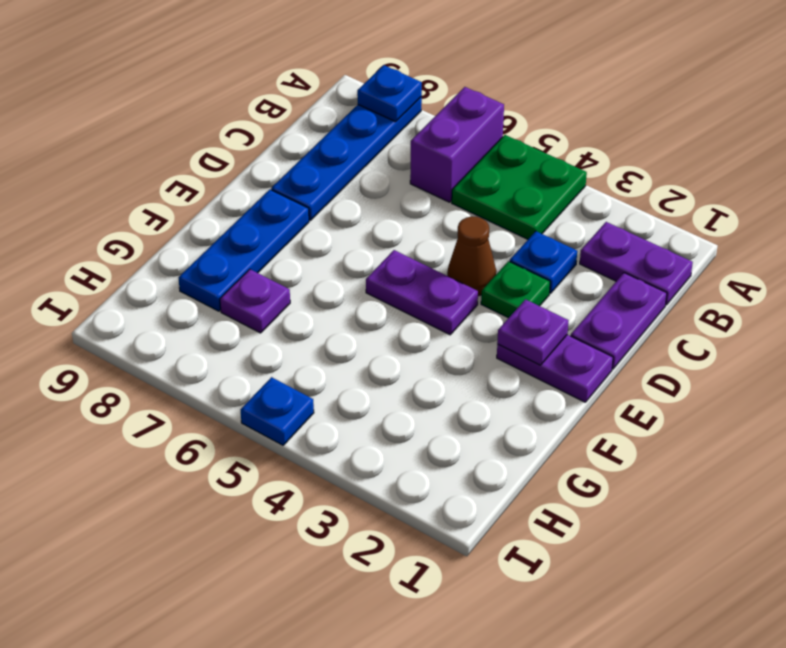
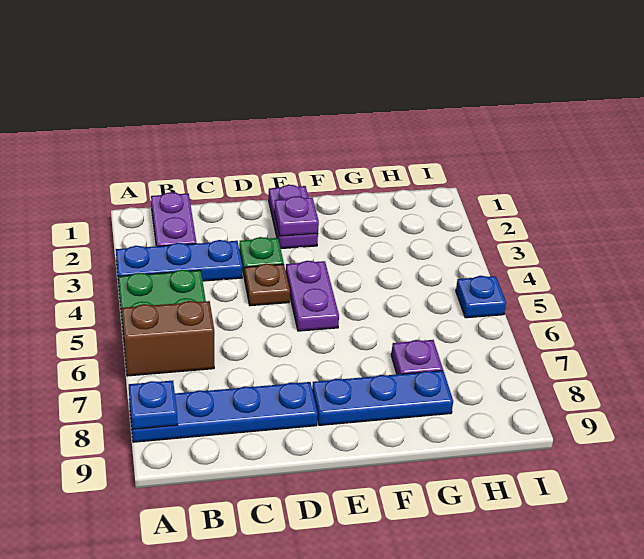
purple 1x2 brick [410,87,504,202] -> brown 1x2 brick [122,301,214,376]
purple 1x2 plate [571,273,667,369] -> none
blue 1x1 plate [510,231,577,293] -> blue 1x3 plate [116,240,242,283]
brown 1x1 cone [447,217,497,296] -> brown 1x1 plate [244,264,290,306]

